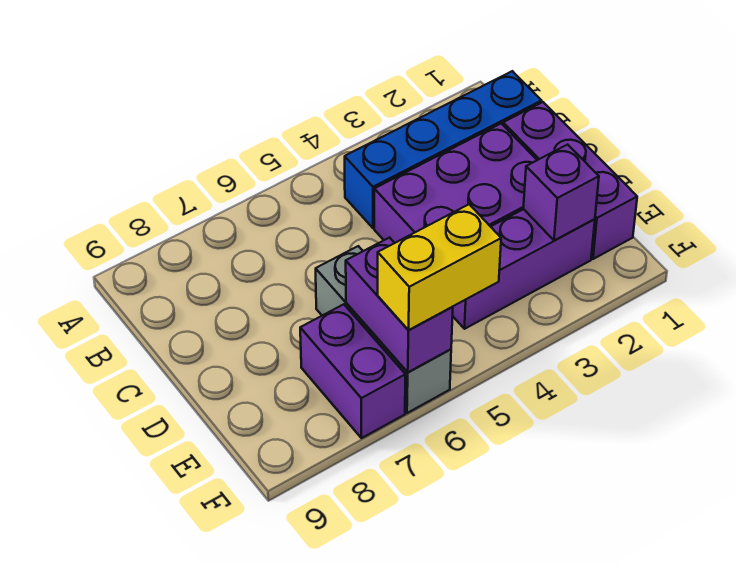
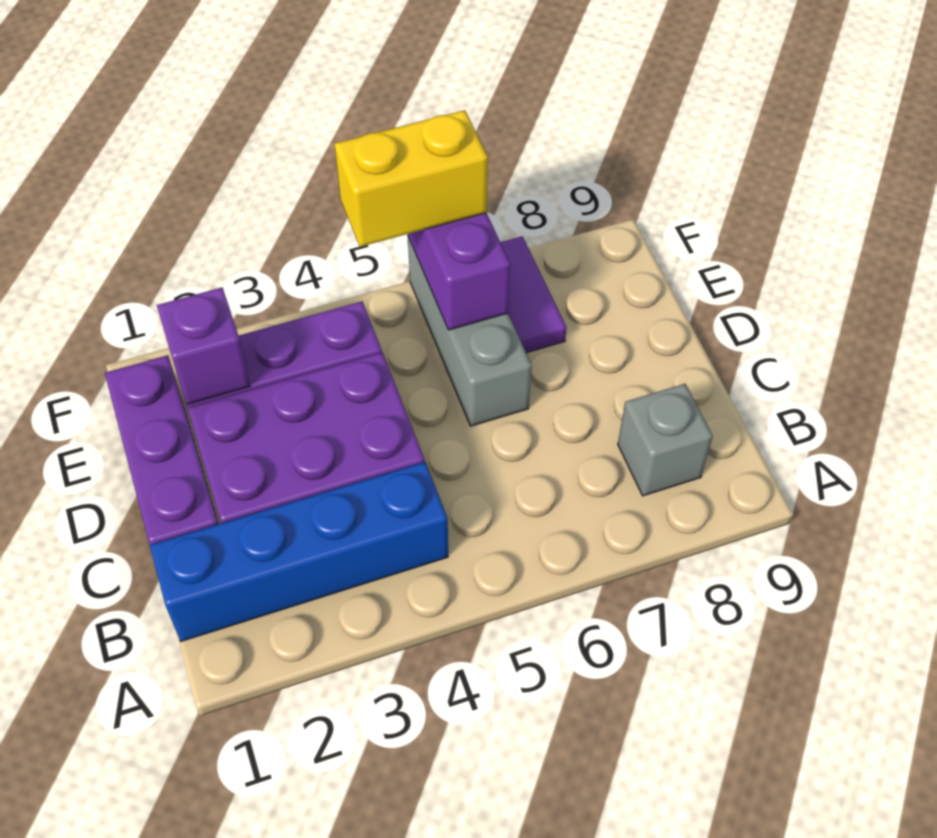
none -> grey 1x1 brick [618,384,713,496]
purple 1x2 brick [300,304,406,438] -> purple 1x2 tile [500,236,567,353]

